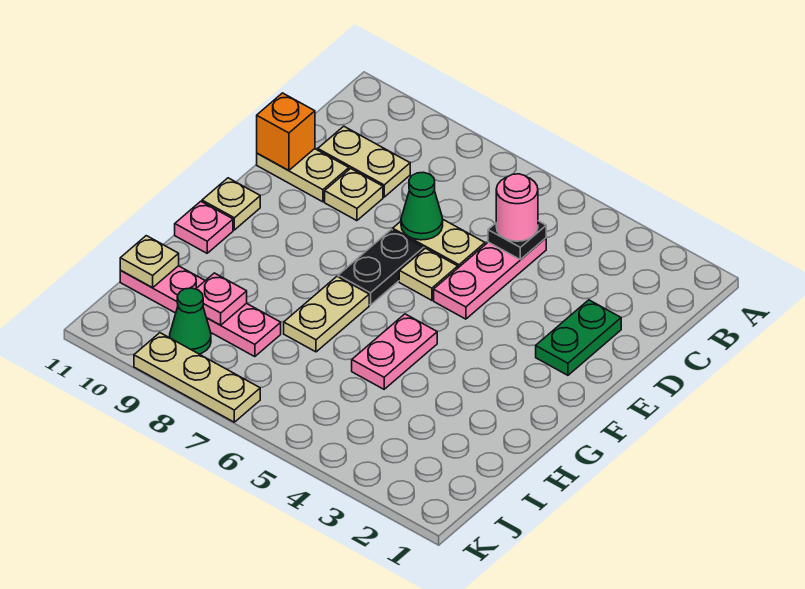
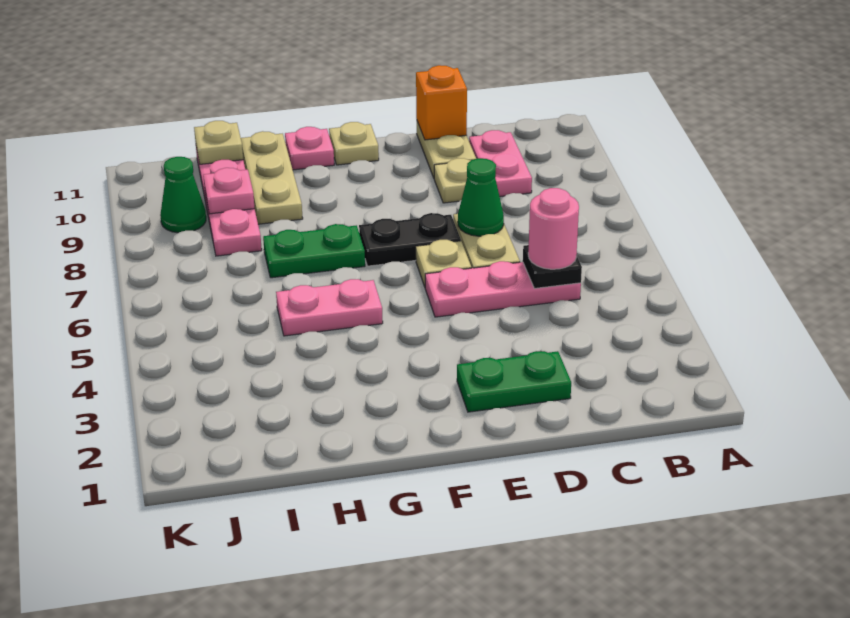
tan 1x2 plate [318,126,410,197] -> pink 1x2 plate [469,130,532,197]
tan 1x2 plate [284,277,369,352] -> green 1x2 plate [263,224,365,278]
tan 1x3 plate [134,333,260,422] -> tan 1x3 plate moved to [241,131,303,224]

